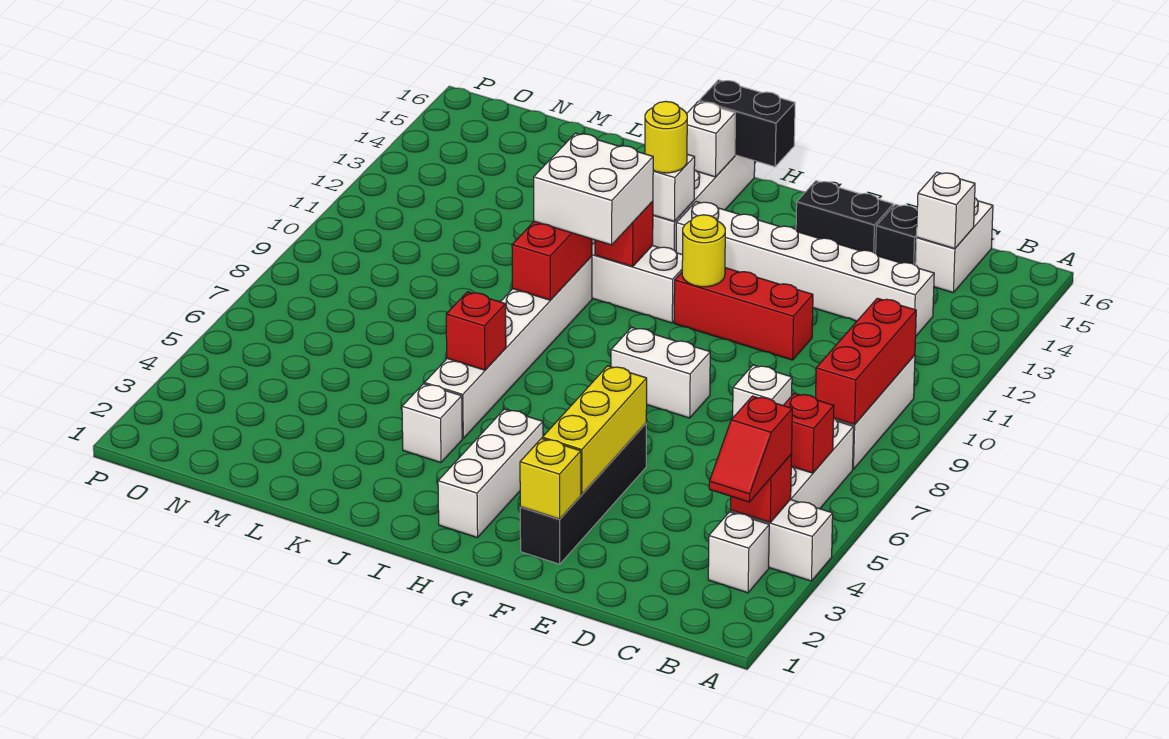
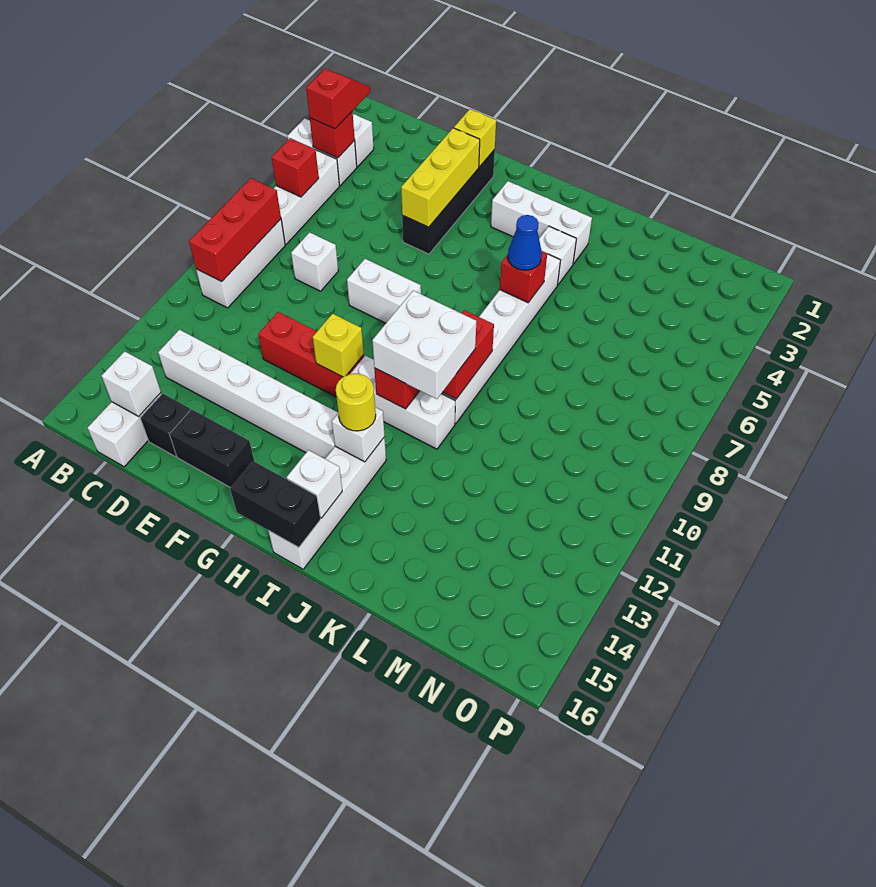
yellow 1x1 round brick [682,215,725,287] -> yellow 1x1 brick [313,314,364,377]
white 1x3 brick [438,409,543,538] -> white 1x3 brick turned to [491,181,592,264]
none -> blue 1x1 cone [508,215,542,270]

